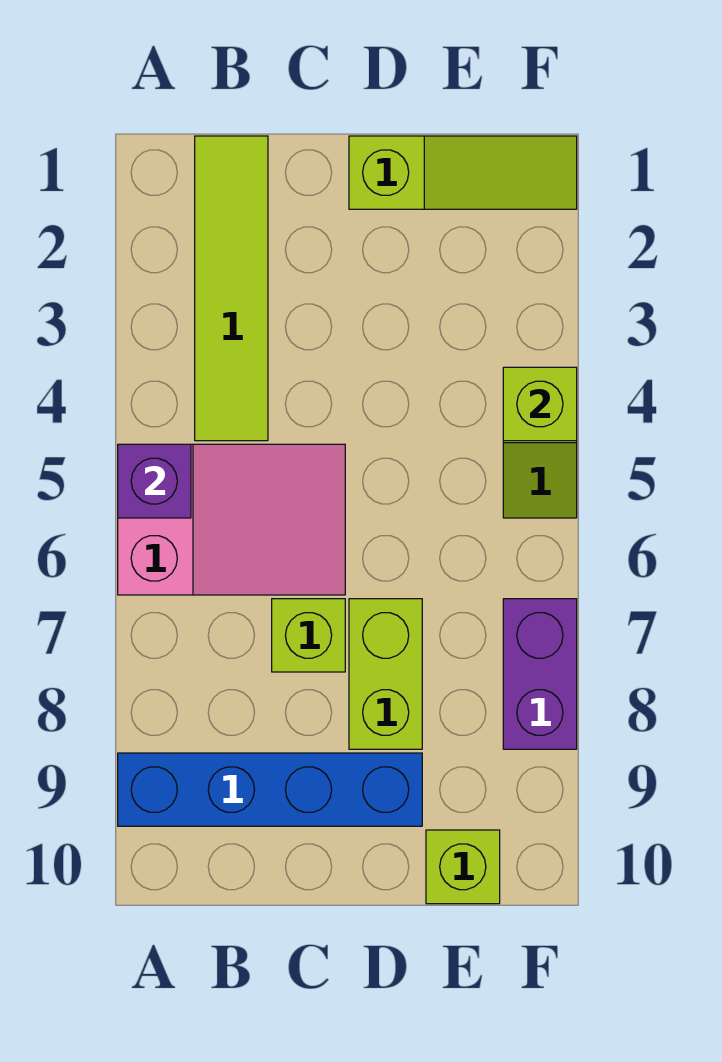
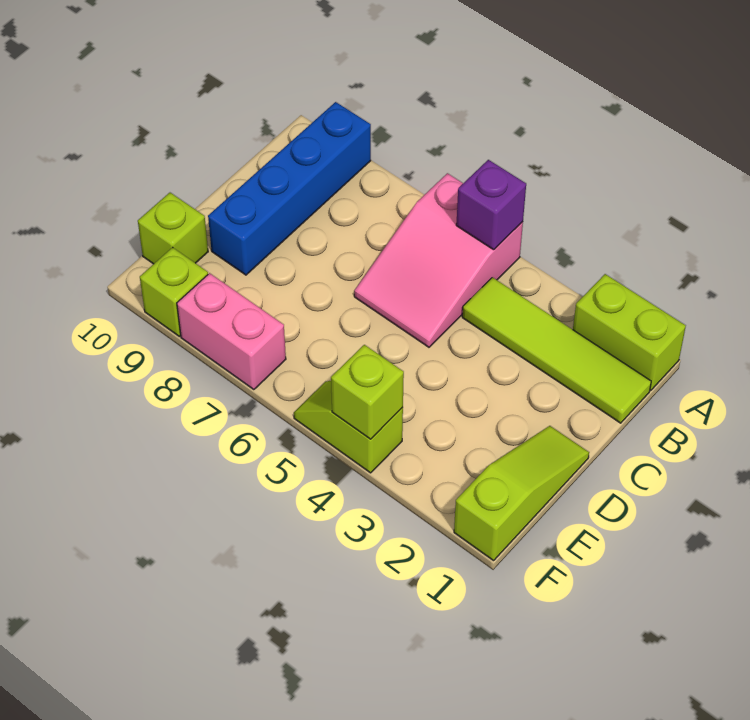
lime 1x1 brick [272,599,345,672] -> lime 1x1 brick moved to [140,247,208,336]
lime 1x3 slope [349,136,577,209] -> lime 1x3 slope turned to [454,426,589,561]
lime 1x2 brick [349,599,422,749] -> lime 1x2 brick moved to [573,274,686,391]
purple 1x2 brick [503,599,577,749] -> pink 1x2 brick [177,273,286,390]

